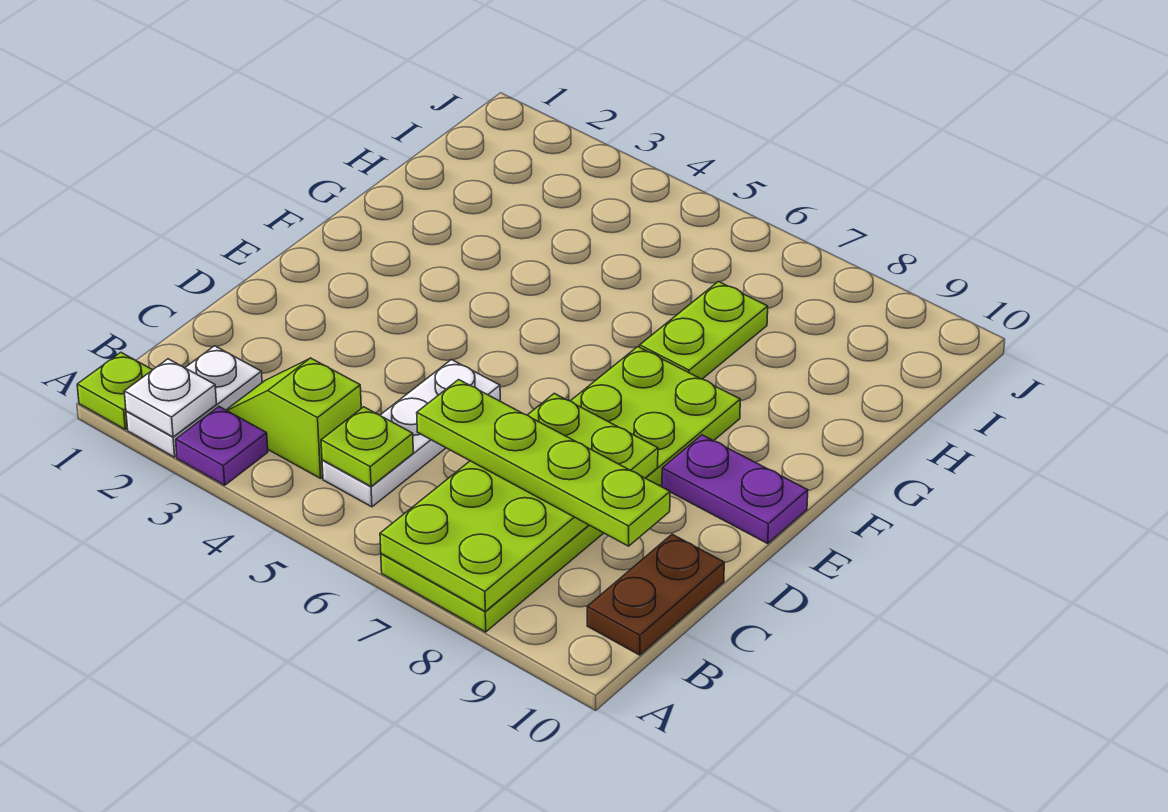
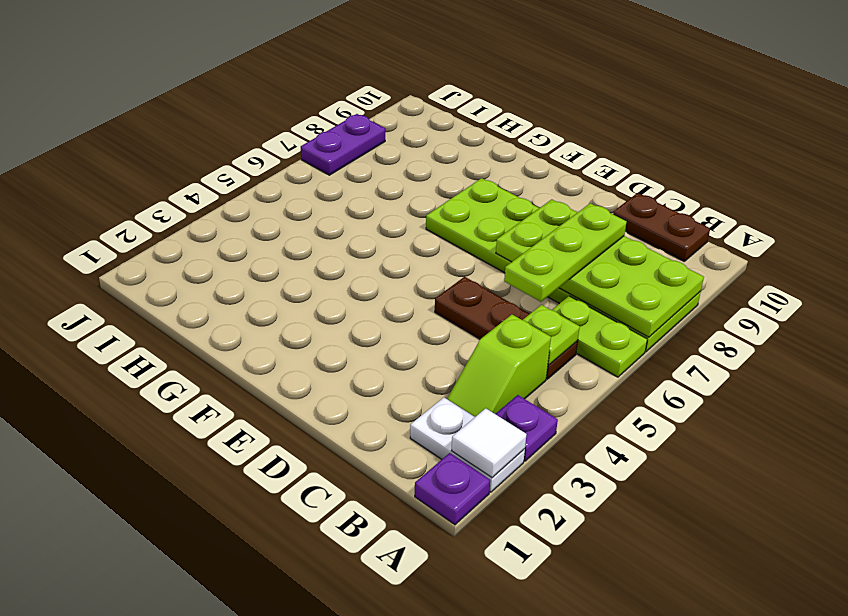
lime 1x1 plate [77,352,152,429] -> purple 1x1 plate [415,453,490,525]
white 1x1 plate [124,359,217,437] -> white 1x1 tile [451,408,527,478]
white 1x3 plate [322,360,500,507] -> brown 1x3 plate [435,277,578,379]
lime 1x4 plate [417,380,670,546] -> lime 1x3 plate [504,203,626,302]
purple 1x2 plate [662,435,808,543] -> purple 1x2 plate moved to [301,114,385,175]
lime 1x2 plate [640,282,768,379] -> lime 1x2 plate moved to [552,296,647,377]

